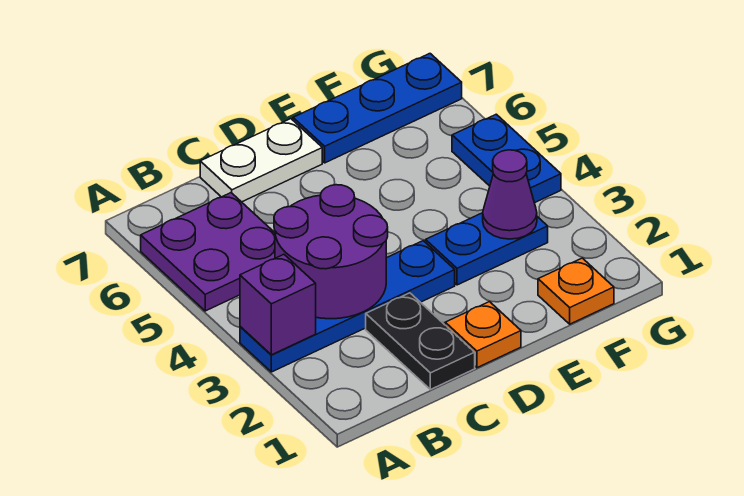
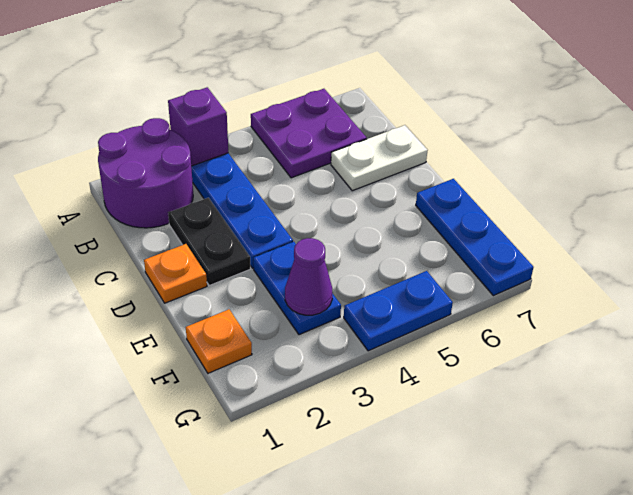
purple 2x2 round brick [274,185,388,319] -> purple 2x2 round brick moved to [98,118,193,228]
black 1x2 plate [366,293,475,390] -> black 1x2 plate turned to [168,198,250,285]
white 1x2 plate [200,119,322,202] -> white 1x2 plate turned to [331,125,428,191]

